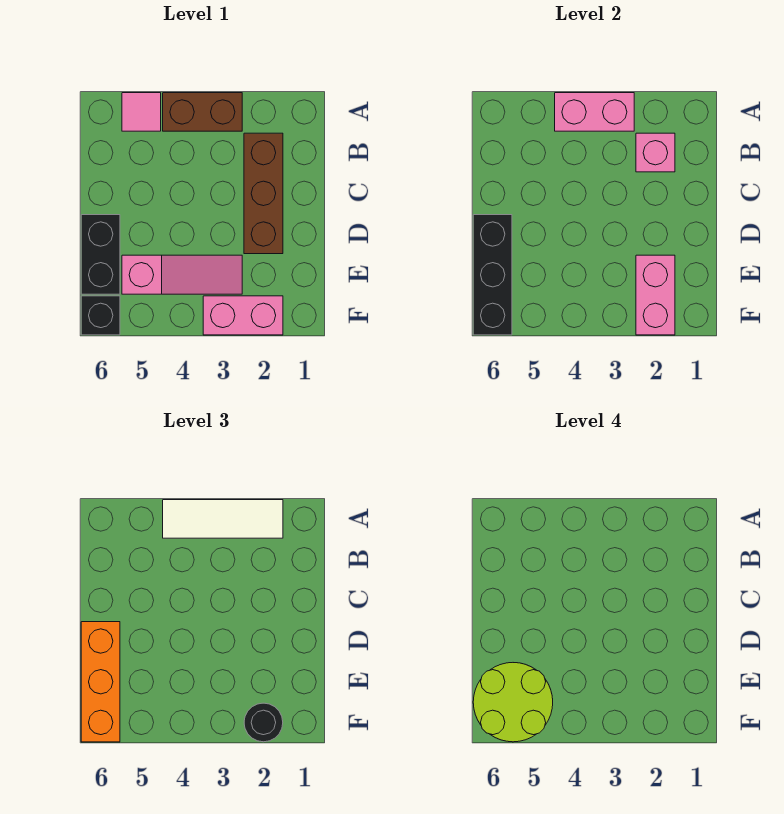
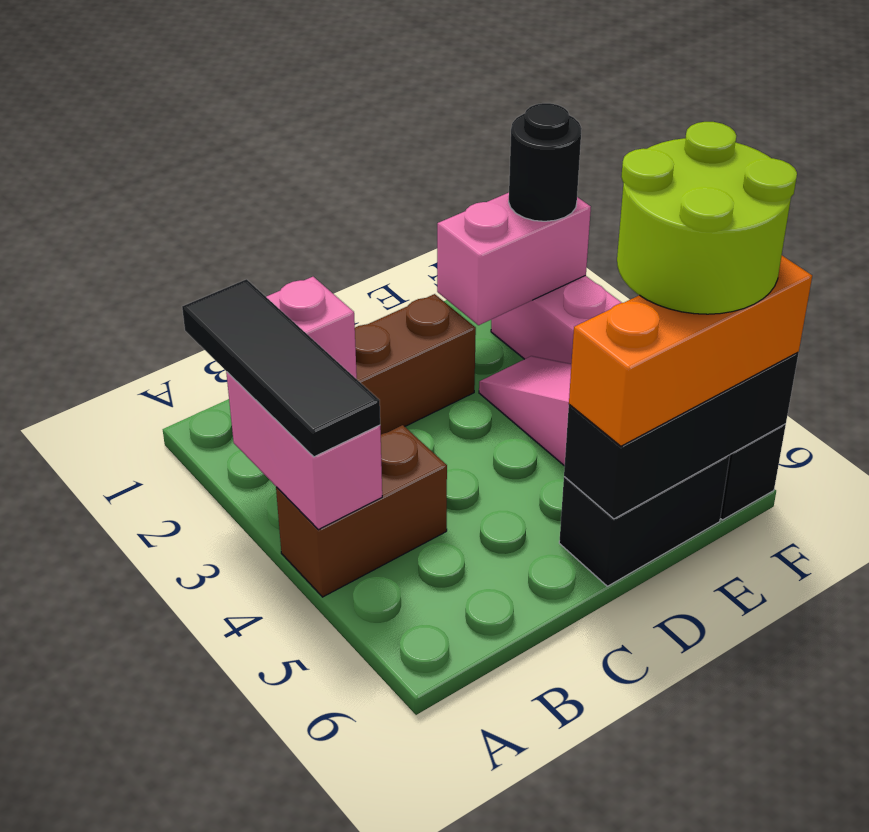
white 1x3 tile [163,500,283,538] -> black 1x3 tile [182,279,380,457]
brown 1x2 brick [163,93,242,131] -> brown 1x2 brick turned to [276,425,447,597]
pink 1x1 tile [122,93,161,131] -> none

